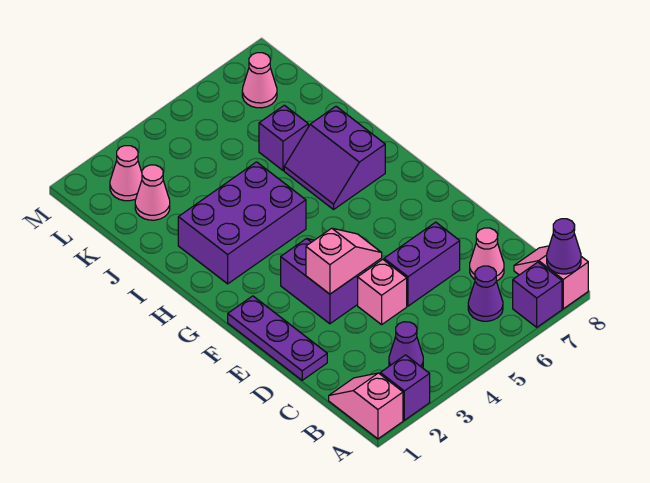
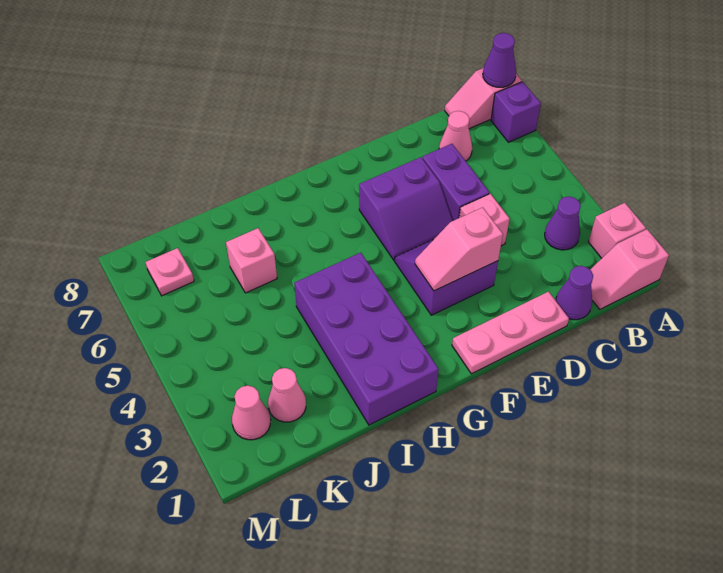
purple 1x1 brick [380,355,430,420] -> pink 1x1 brick [588,203,646,258]
purple 1x1 cone [468,266,503,321] -> purple 1x1 cone moved to [556,266,593,320]
purple 1x3 plate [228,296,327,380] -> pink 1x3 plate [452,292,569,374]
pink 1x2 slope [306,228,382,294] -> pink 1x2 slope turned to [415,207,503,291]
purple 2x3 brick [178,162,306,284] -> purple 2x4 brick [294,253,439,425]
purple 2x2 slope [284,106,385,209] -> purple 2x2 slope moved to [359,157,453,260]
purple 1x1 brick [259,105,308,171] -> pink 1x1 brick [226,228,277,293]
pink 1x1 cone [242,53,277,108] -> pink 1x1 plate [145,248,194,296]

